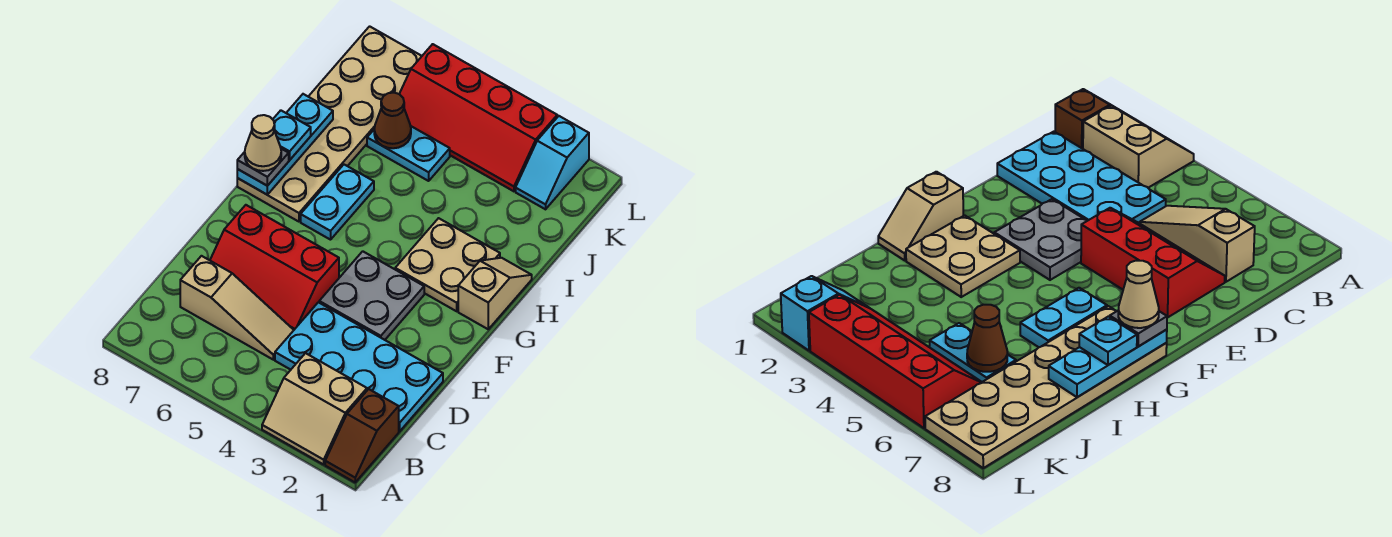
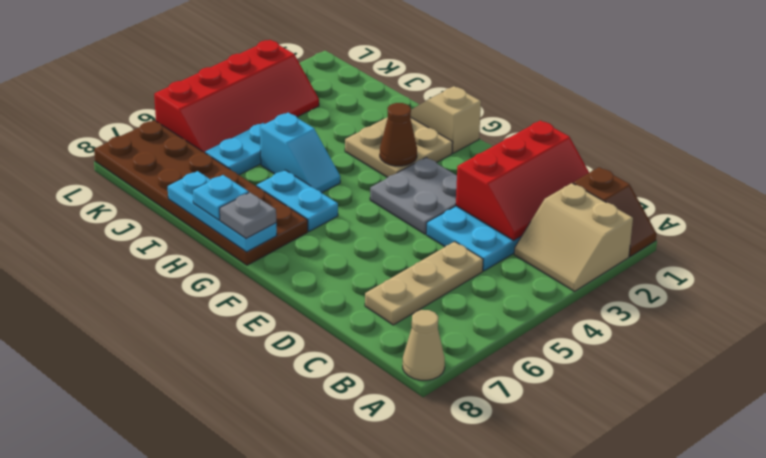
tan 2x2 slope [262,353,367,464] -> tan 2x2 slope turned to [514,183,633,291]
tan 1x3 slope [180,256,294,360] -> tan 1x3 plate [365,241,483,325]
red 2x3 slope [210,205,339,330] -> red 2x3 slope moved to [456,121,589,240]
tan 2x6 plate [237,26,422,222] -> brown 2x6 plate [94,120,308,265]
tan 1x1 cone [245,115,281,171] -> tan 1x1 cone moved to [403,310,445,380]
brown 1x1 cone [374,93,411,148] -> brown 1x1 cone moved to [380,103,417,166]
cyan 1x2 slope [516,116,589,209] -> cyan 1x2 slope moved to [260,113,340,193]

